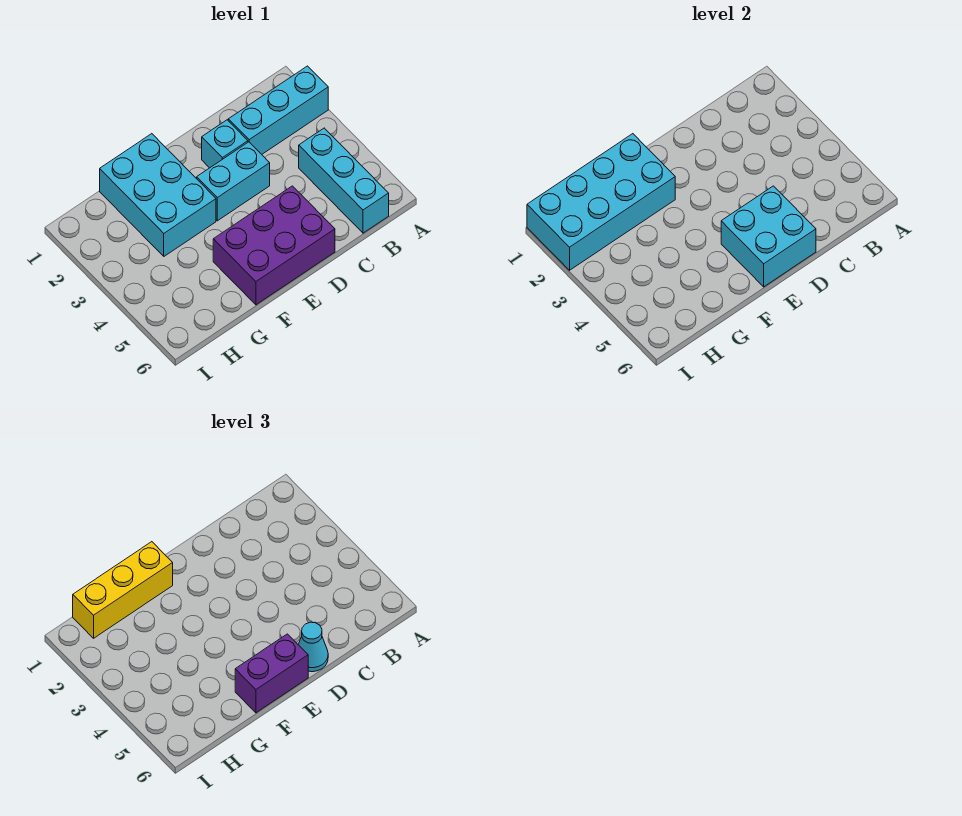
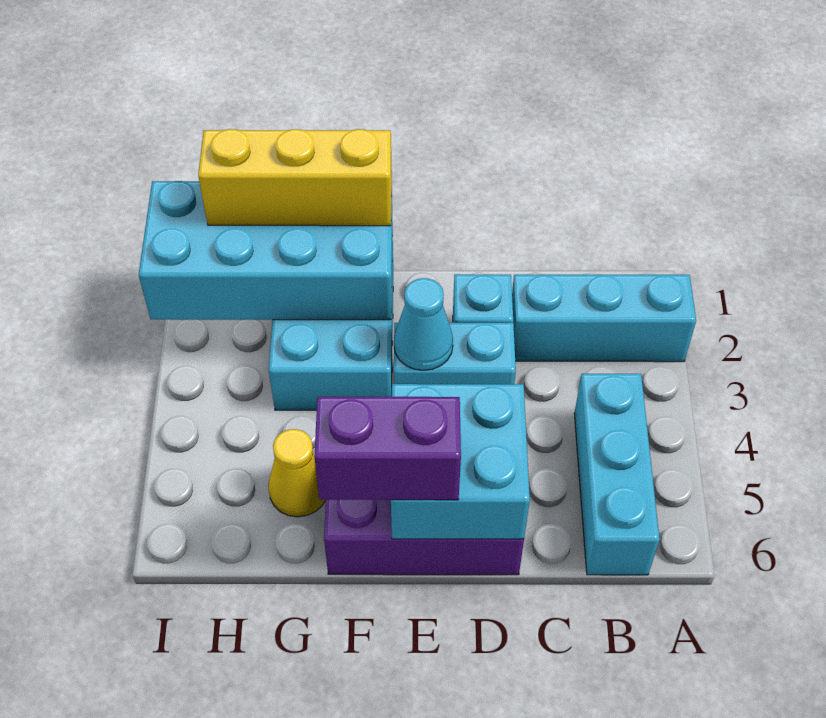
cyan 1x1 cone [298,622,328,672] -> cyan 1x1 cone moved to [394,278,453,370]
none -> yellow 1x1 cone [268,429,326,517]

